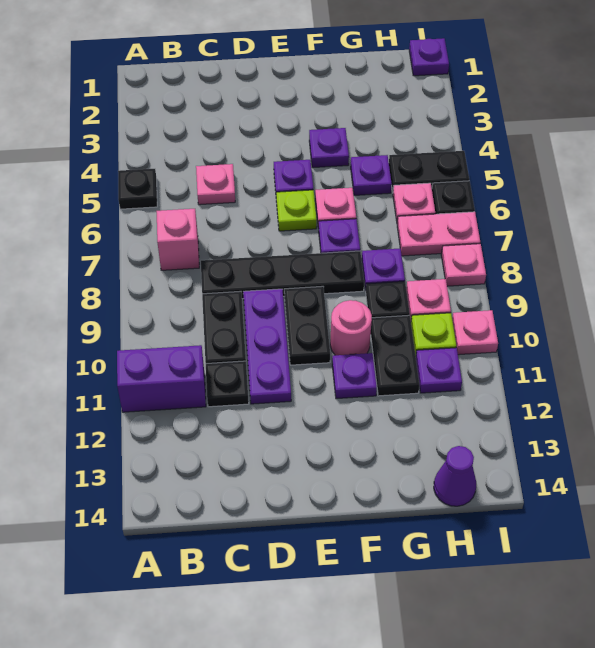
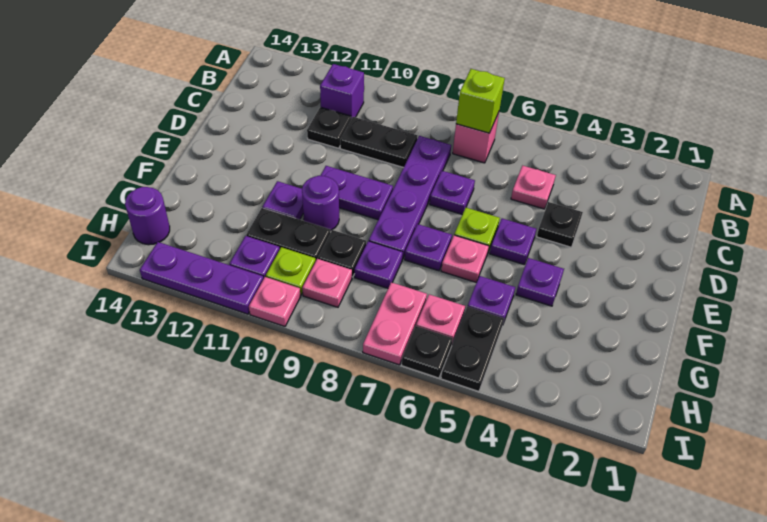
black 1x1 plate [118,169,157,209] -> black 1x1 plate moved to [537,202,583,247]
purple 1x2 brick [117,345,206,412] -> purple 1x1 brick [320,64,364,119]
none -> lime 1x1 brick [456,69,505,133]
black 1x4 plate [201,251,364,299] -> purple 1x4 plate [369,136,451,259]
purple 1x3 plate [243,289,291,404] -> purple 1x3 plate moved to [140,242,263,314]
black 1x2 plate [284,286,330,365] -> purple 1x2 plate [320,166,393,220]
pink 1x1 round brick [330,300,372,355] -> purple 1x1 round brick [302,176,339,231]
purple 1x1 cone [434,446,476,506] -> purple 1x1 round brick [125,187,170,245]
purple 1x1 plate [409,38,449,76] -> purple 1x1 plate moved to [430,171,475,214]
pink 1x1 plate [441,244,486,286] -> none

